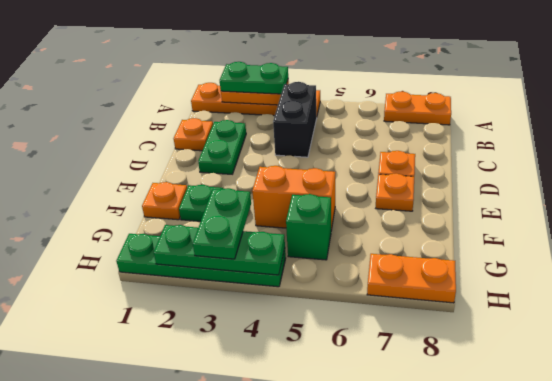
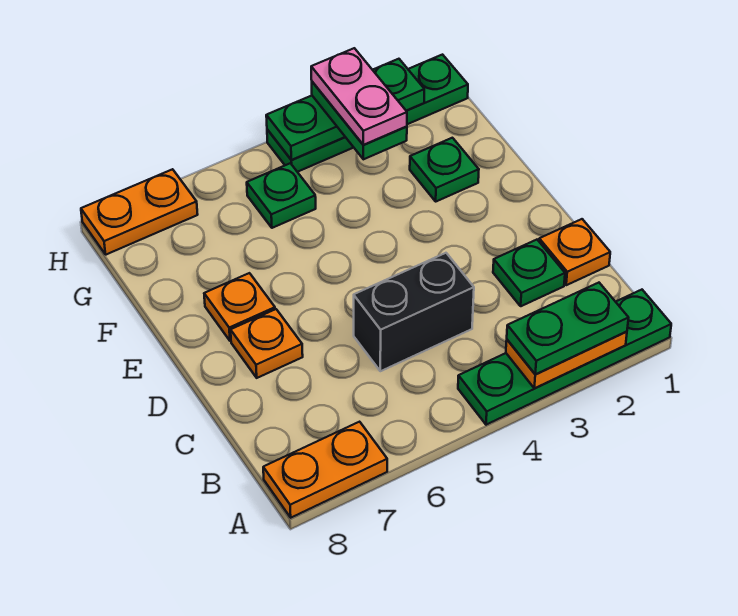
orange 1x4 plate [191,83,320,117] -> green 1x4 plate [458,290,671,425]
black 1x2 brick [273,82,317,157] -> black 1x2 brick turned to [354,253,474,371]
green 1x2 plate [198,120,246,174] -> green 1x1 plate [493,240,565,306]
orange 1x1 plate [142,182,187,220] -> none
orange 1x2 brick [252,166,335,230] -> none
none -> pink 1x2 plate [311,48,407,145]
green 1x1 brick [286,194,331,260] -> green 1x1 plate [247,163,316,228]

